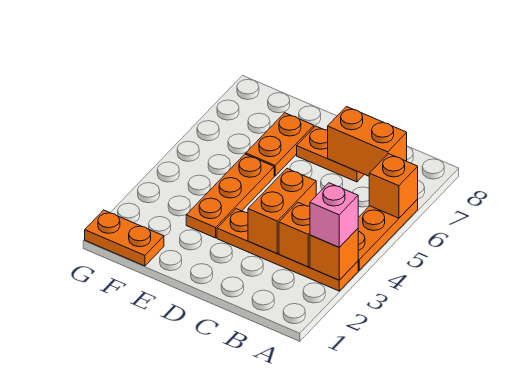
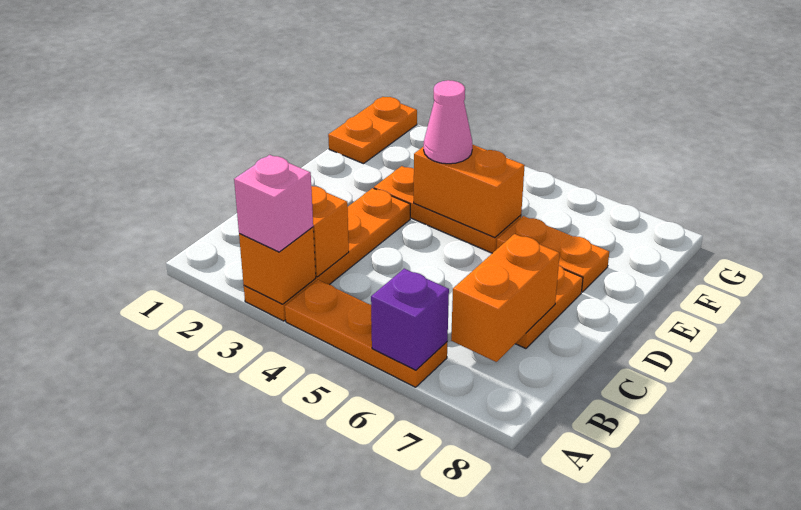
orange 1x1 brick [369,154,418,218] -> purple 1x1 brick [371,269,449,370]
orange 1x2 brick [248,169,316,253] -> orange 1x2 brick moved to [414,144,525,238]
none -> pink 1x1 cone [424,80,472,164]

